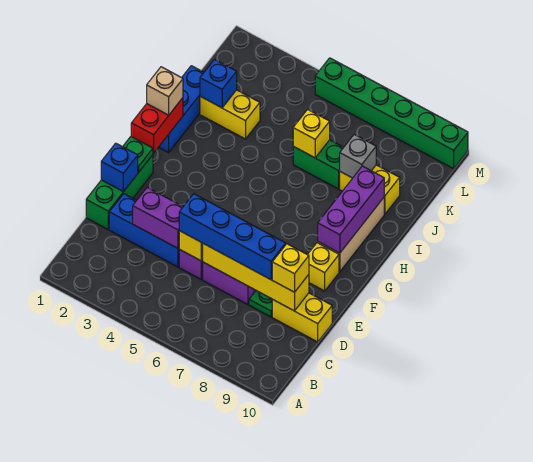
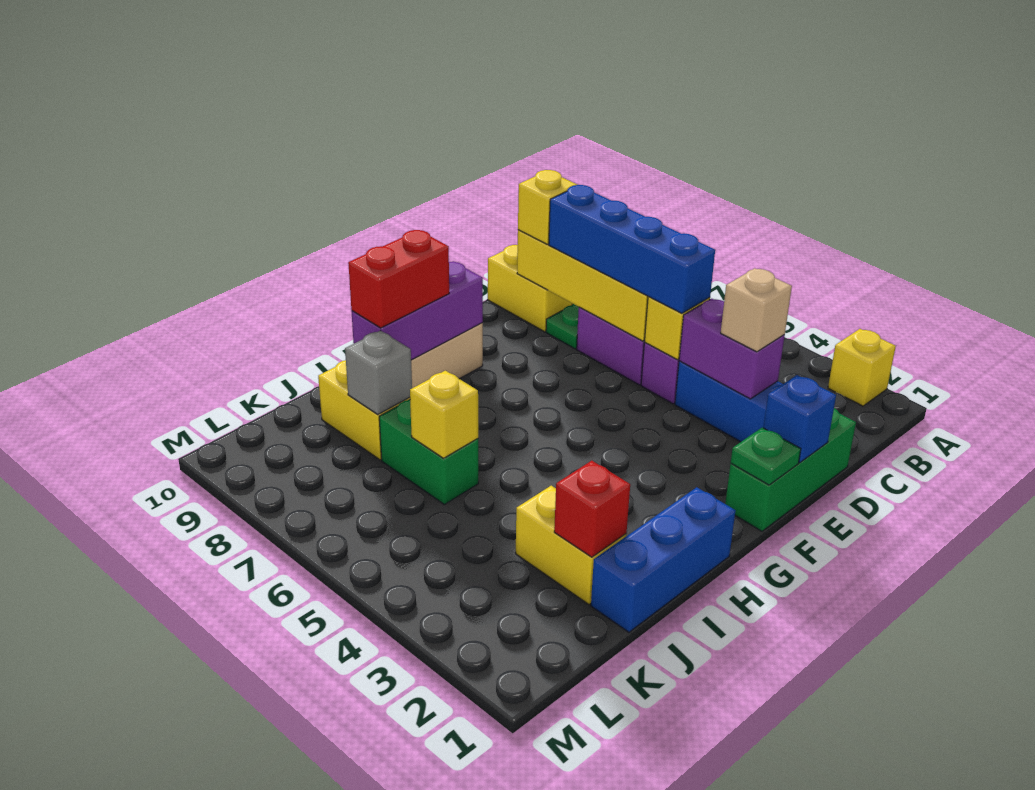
yellow 1x1 brick [308,243,339,291] -> yellow 1x1 brick moved to [828,329,896,406]
red 1x2 brick [131,98,183,153] -> red 1x2 brick moved to [348,230,449,328]
tan 1x1 brick [147,67,183,115] -> tan 1x1 brick moved to [721,268,792,352]
blue 1x1 brick [200,60,237,108] -> red 1x1 brick [554,461,630,557]
green 1x6 brick [315,58,468,169] -> none

